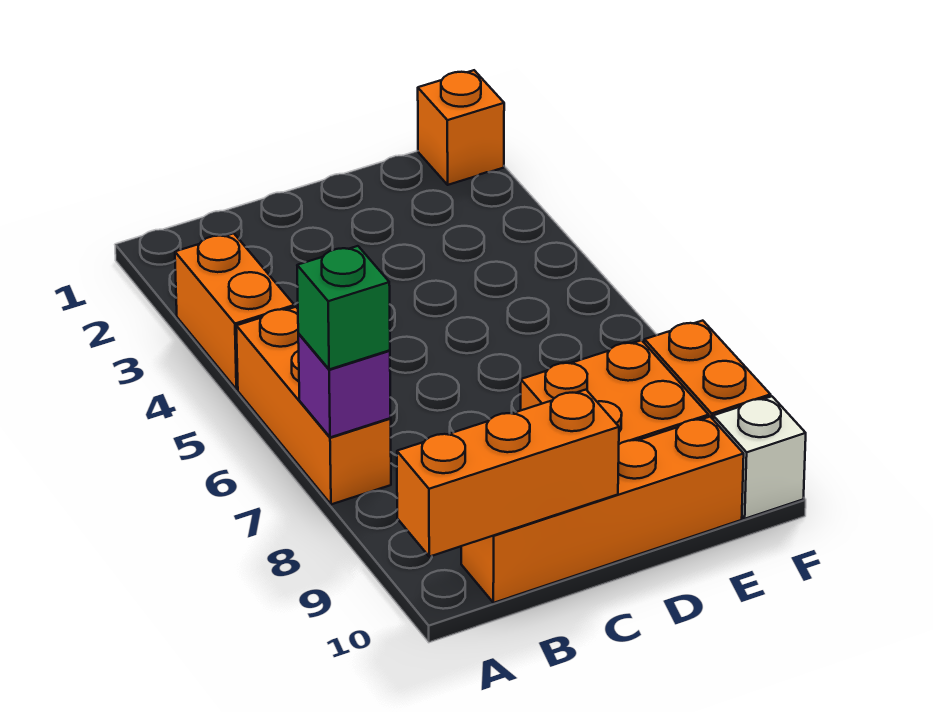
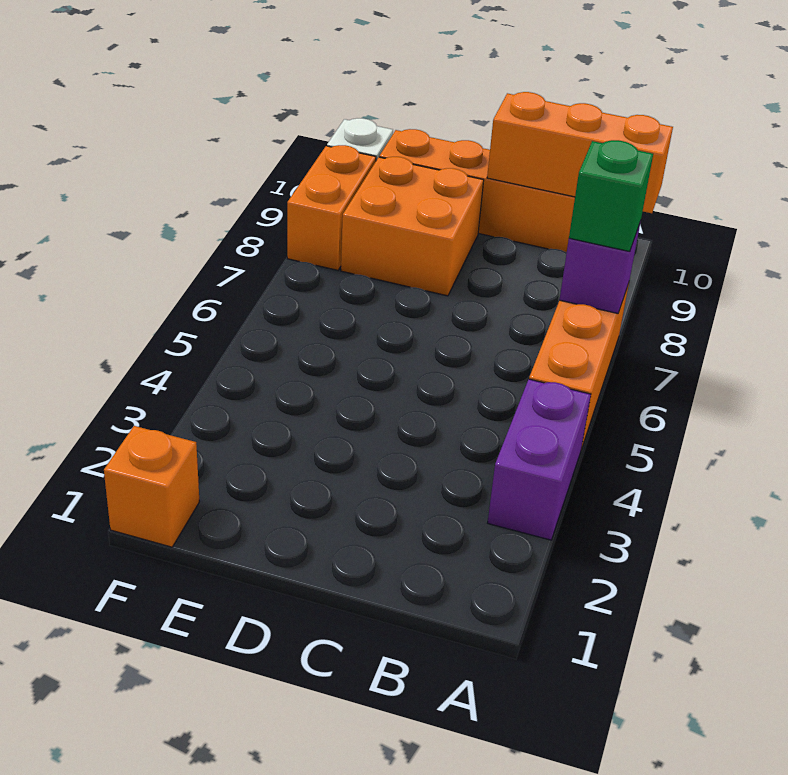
orange 1x2 brick [175,233,294,389] -> purple 1x2 brick [488,379,591,540]

